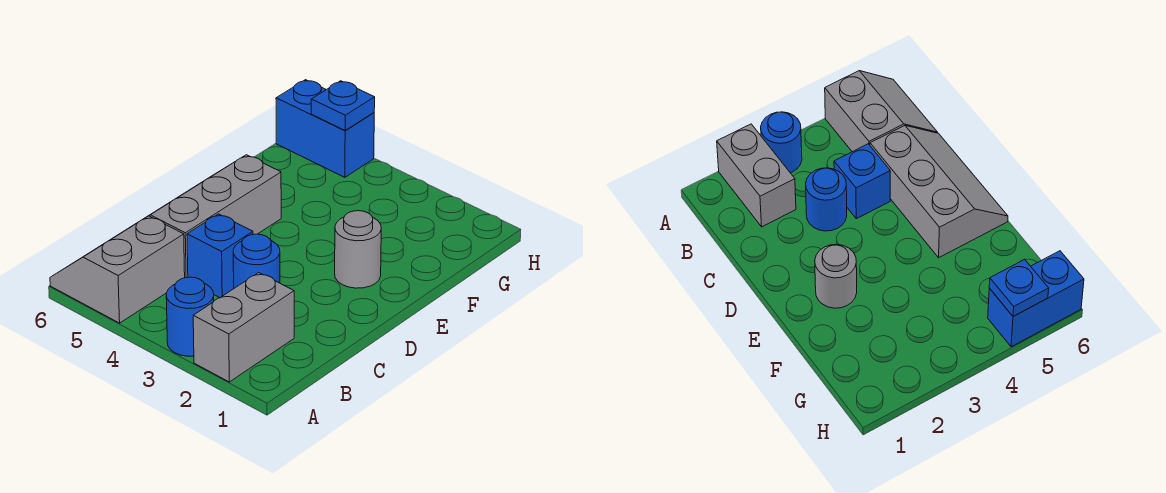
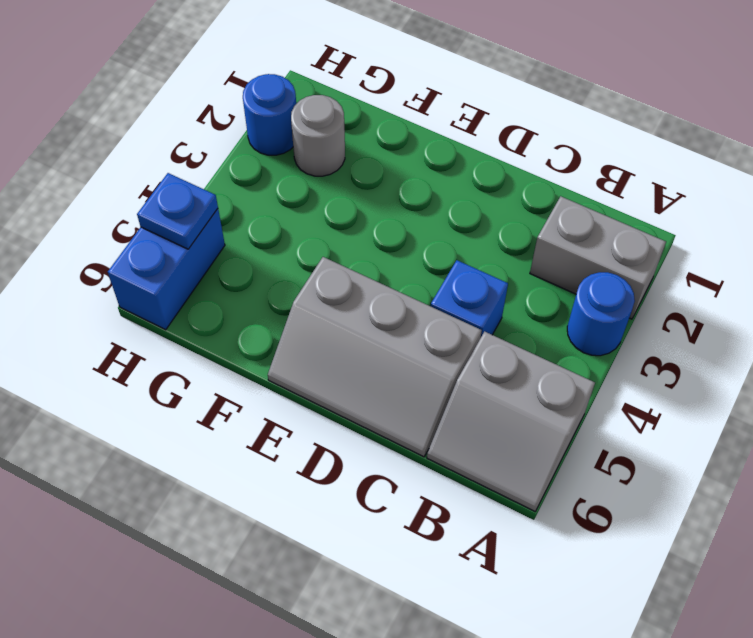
blue 1x1 round brick [233,234,280,288] -> blue 1x1 round brick moved to [243,74,296,155]
grey 1x1 round brick [335,211,381,288] -> grey 1x1 round brick moved to [291,95,345,176]

